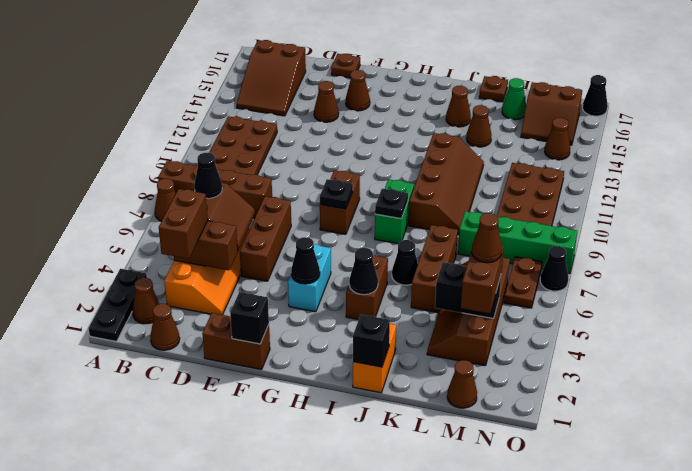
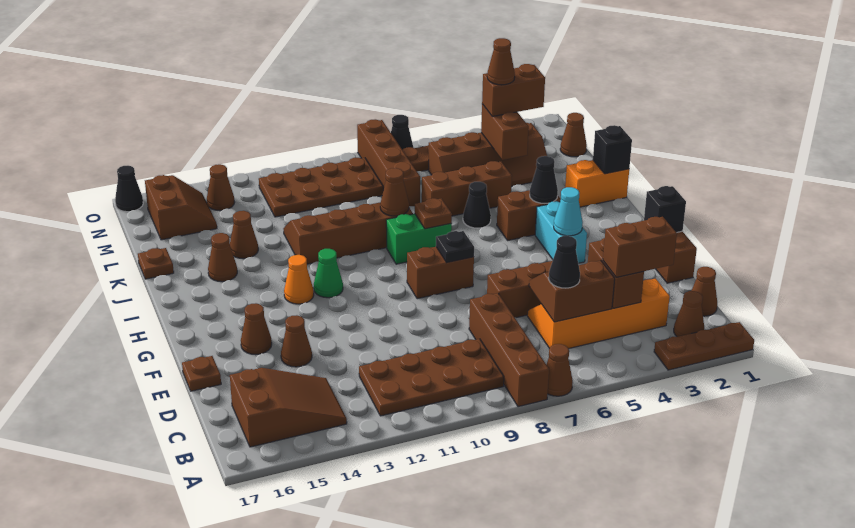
black 1x3 plate [89,269,147,341] -> brown 1x3 plate [654,322,754,370]
cyan 1x2 brick [288,244,331,312] -> cyan 1x2 brick turned to [535,201,587,263]
black 1x1 cone [291,237,320,284] -> cyan 1x1 cone [554,187,583,236]
none -> orange 1x1 cone [284,255,314,304]
black 1x1 plate [375,189,408,219] -> brown 1x1 plate [415,198,452,229]
none -> brown 1x1 cone [380,168,409,216]
black 1x2 brick [435,262,501,319] -> brown 1x2 brick [481,104,529,160]
green 1x4 brick [458,211,577,274] -> brown 1x4 brick [357,119,420,206]
green 1x1 cone [502,78,526,120] -> green 1x1 cone moved to [314,249,343,298]

